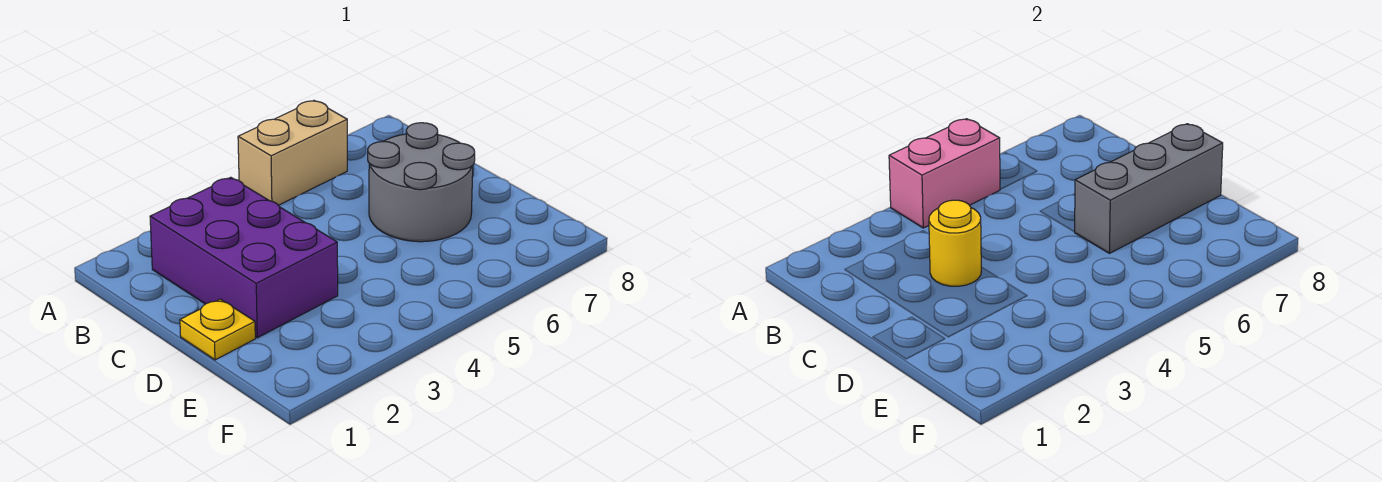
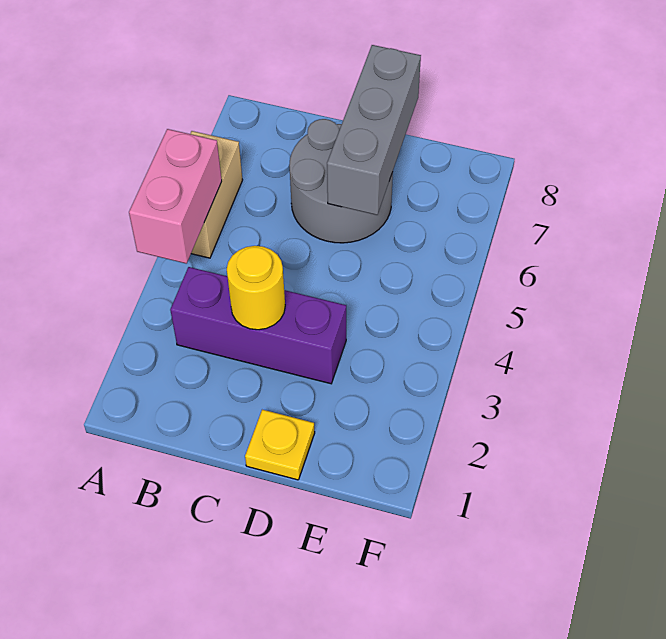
purple 2x3 brick [150,177,338,338] -> purple 1x3 brick [170,267,346,384]

